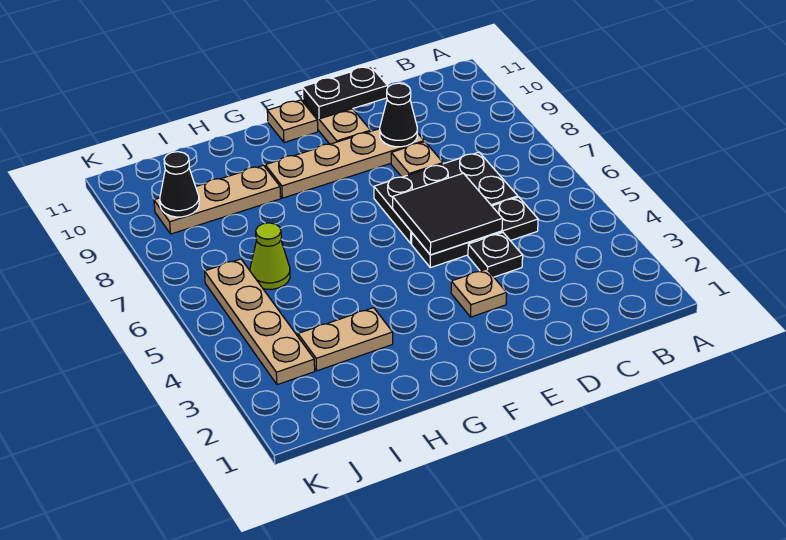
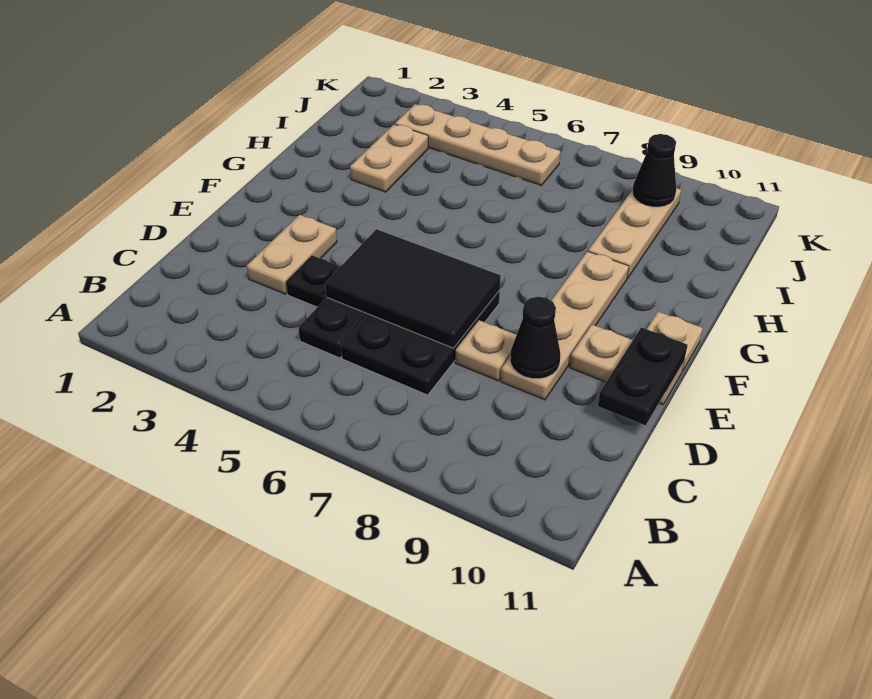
black 2x2 tile [393,173,503,255] -> black 2x3 tile [325,229,501,348]
tan 1x1 plate [451,269,507,317] -> tan 1x2 plate [247,215,337,294]
lime 1x1 cone [250,223,290,289] -> none

